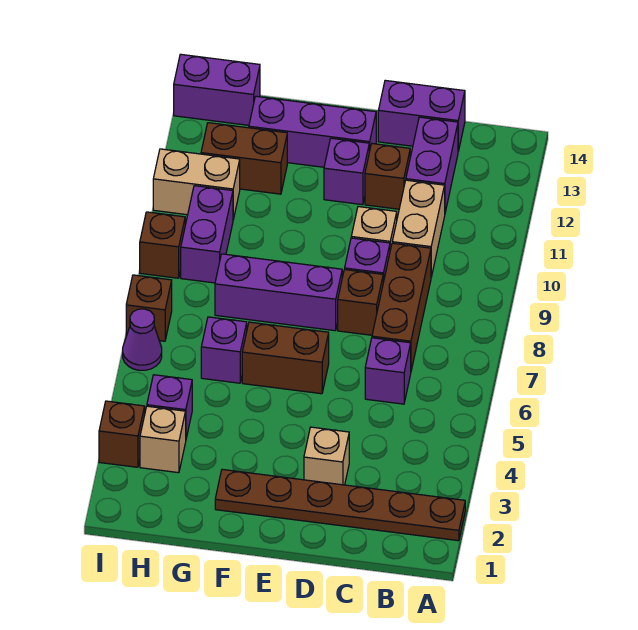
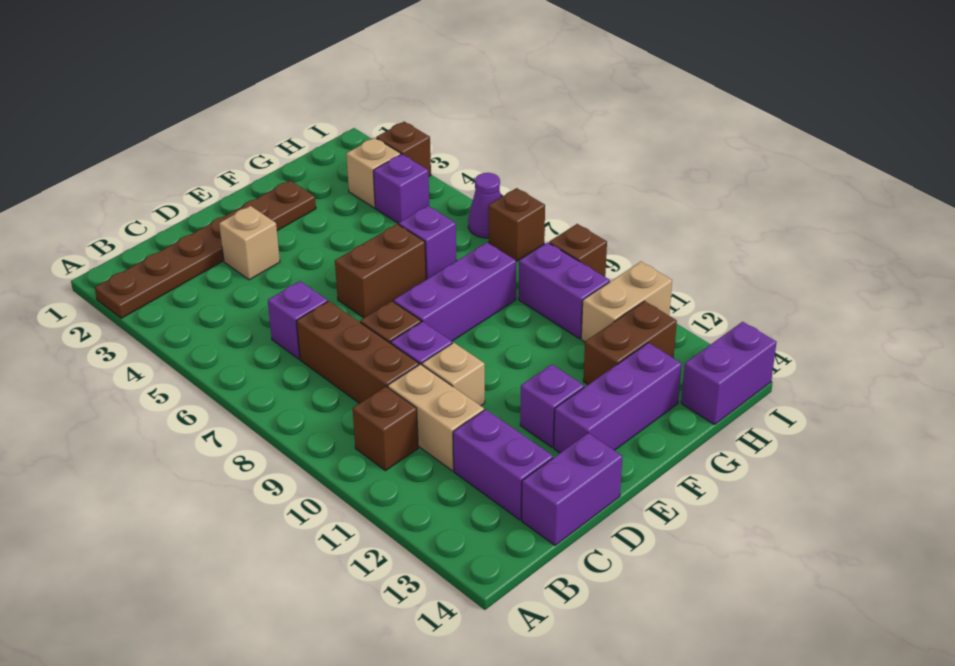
brown 1x1 brick [365,144,410,209] -> brown 1x1 brick moved to [353,387,418,471]

